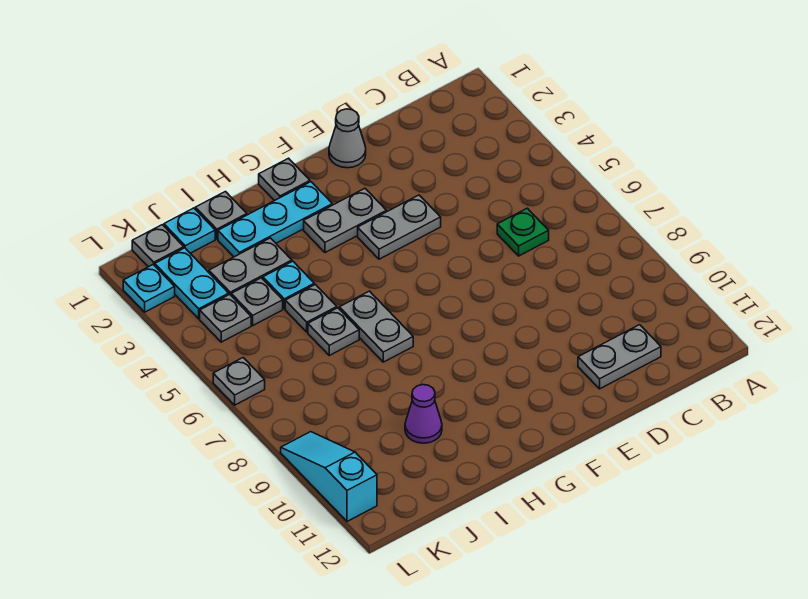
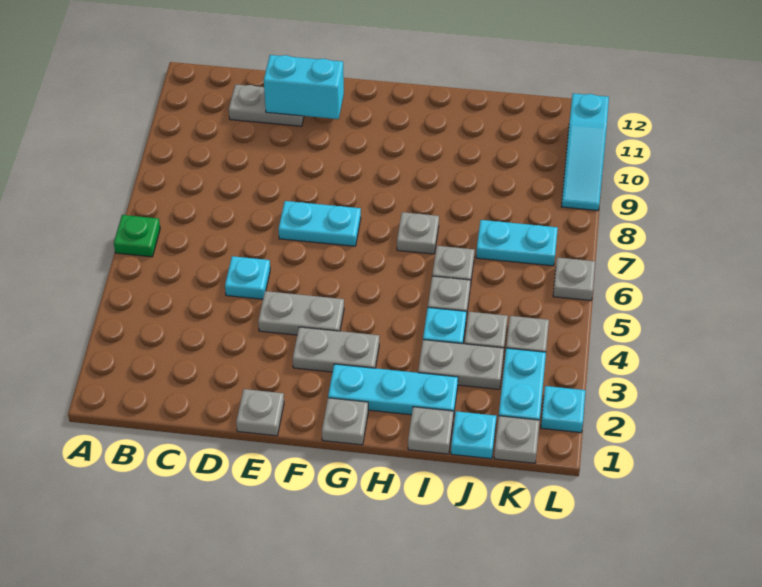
green 1x1 plate [497,208,549,256] -> green 1x1 plate moved to [114,215,160,257]
none -> cyan 1x1 plate [225,256,270,299]
none -> cyan 1x2 brick [264,55,344,119]
grey 1x1 cone [329,109,366,168] -> grey 1x1 plate [236,389,284,436]
none -> cyan 1x2 plate [279,201,361,246]
grey 1x2 plate [339,291,413,362] -> grey 1x1 plate [397,212,439,254]
purple 1x1 cone [405,385,442,443] -> none
none -> cyan 1x2 plate [476,220,558,266]

